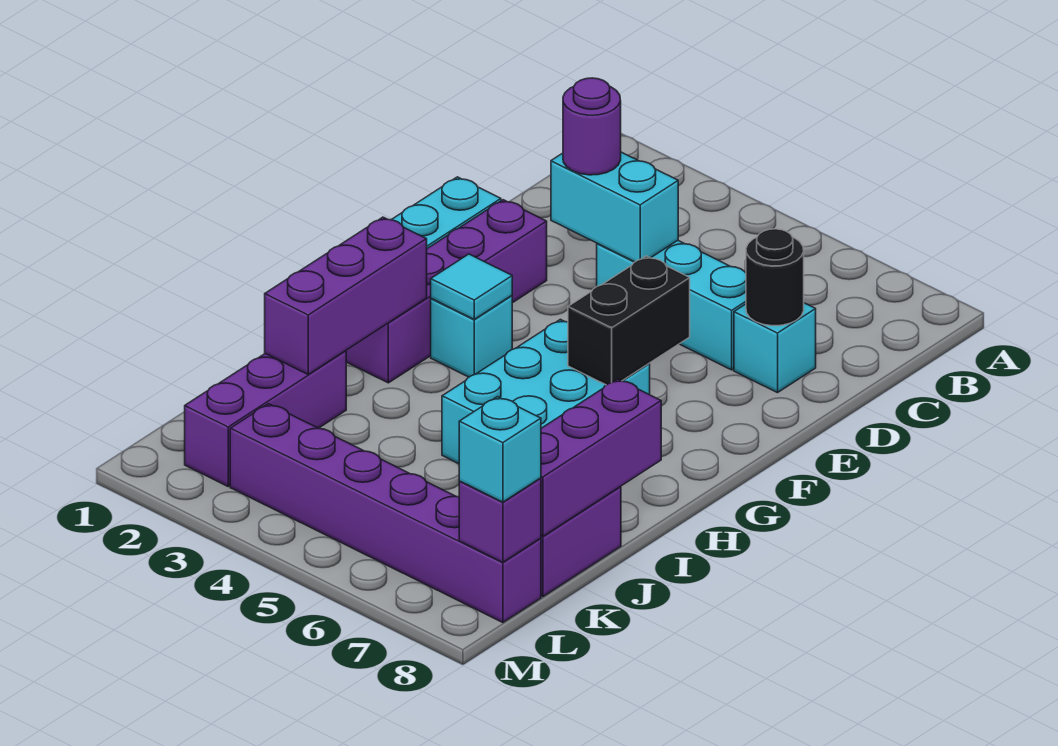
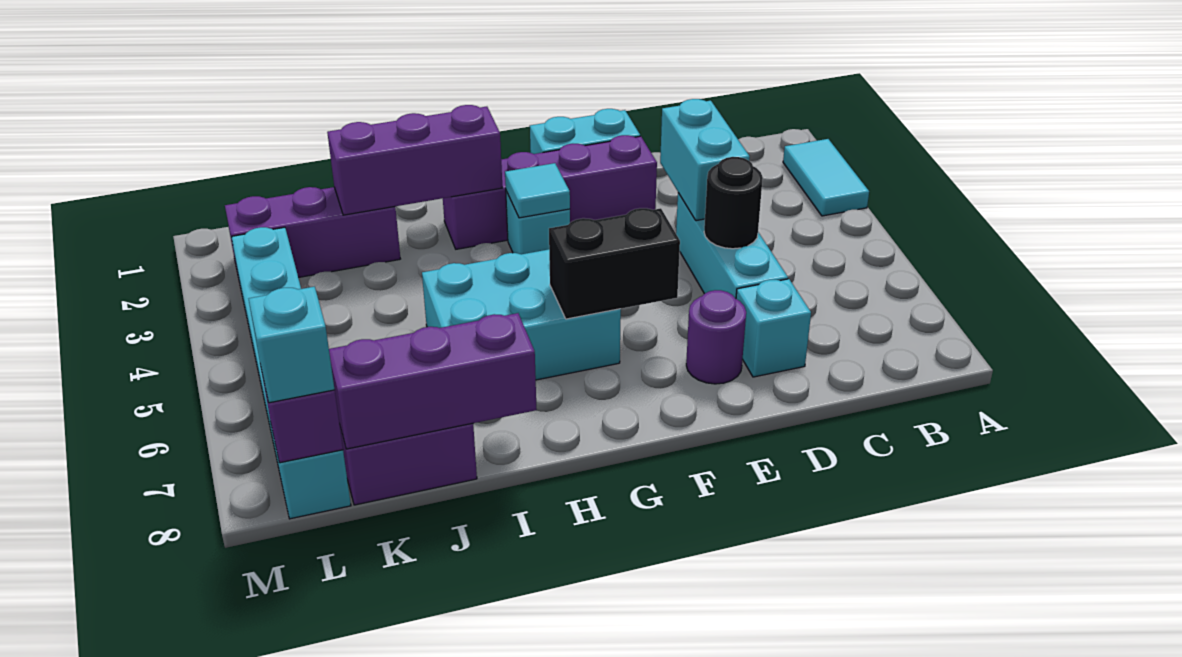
none -> cyan 1x2 tile [783,139,869,216]
purple 1x1 round brick [563,78,621,175] -> purple 1x1 round brick moved to [686,290,746,384]
black 1x1 round brick [746,229,804,326] -> black 1x1 round brick moved to [704,157,763,249]
purple 1x6 brick [230,404,541,623] -> cyan 1x6 brick [231,227,351,519]

